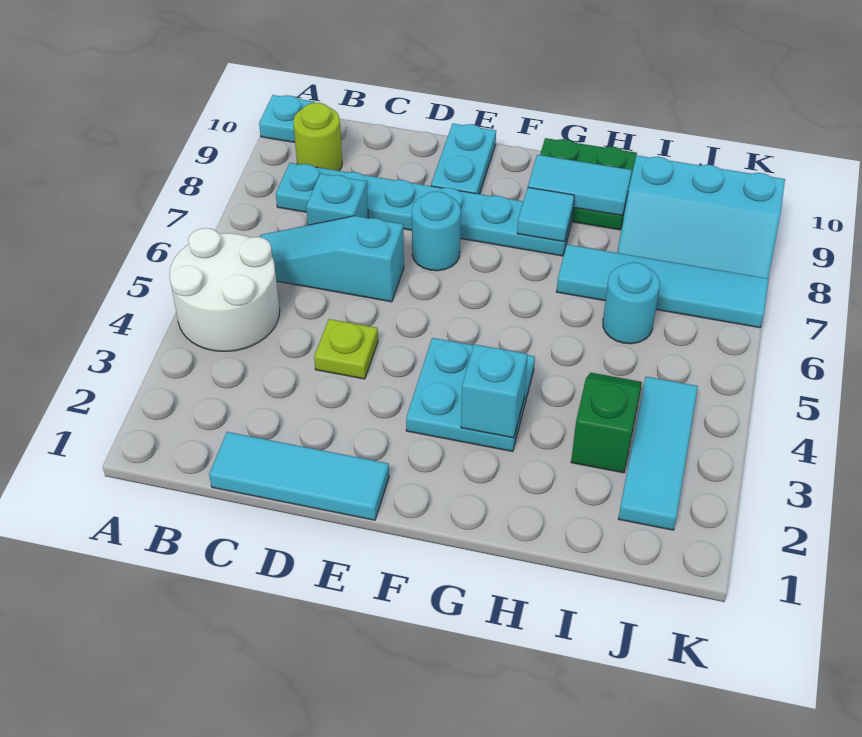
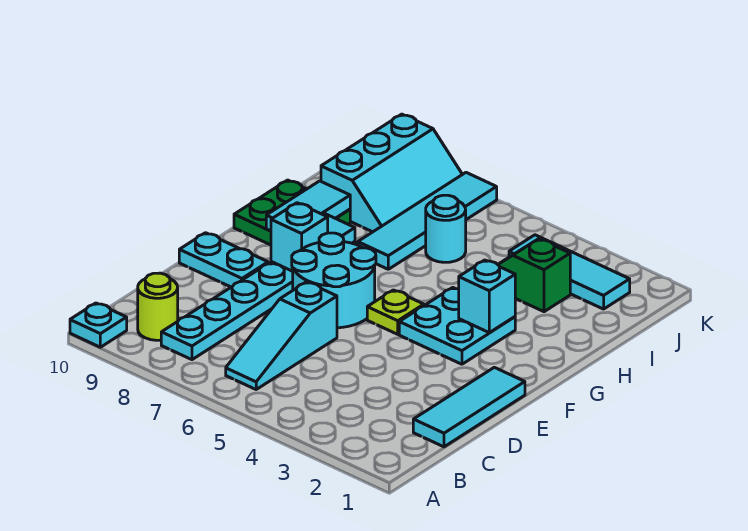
white 2x2 round brick [169,228,280,351] -> none
cyan 1x1 brick [306,174,368,225] -> cyan 1x1 brick moved to [271,203,328,271]
lime 1x1 plate [314,319,378,379] -> lime 1x1 plate moved to [367,290,424,334]
cyan 1x1 round brick [412,192,461,271] -> cyan 2x2 round brick [292,233,376,328]

